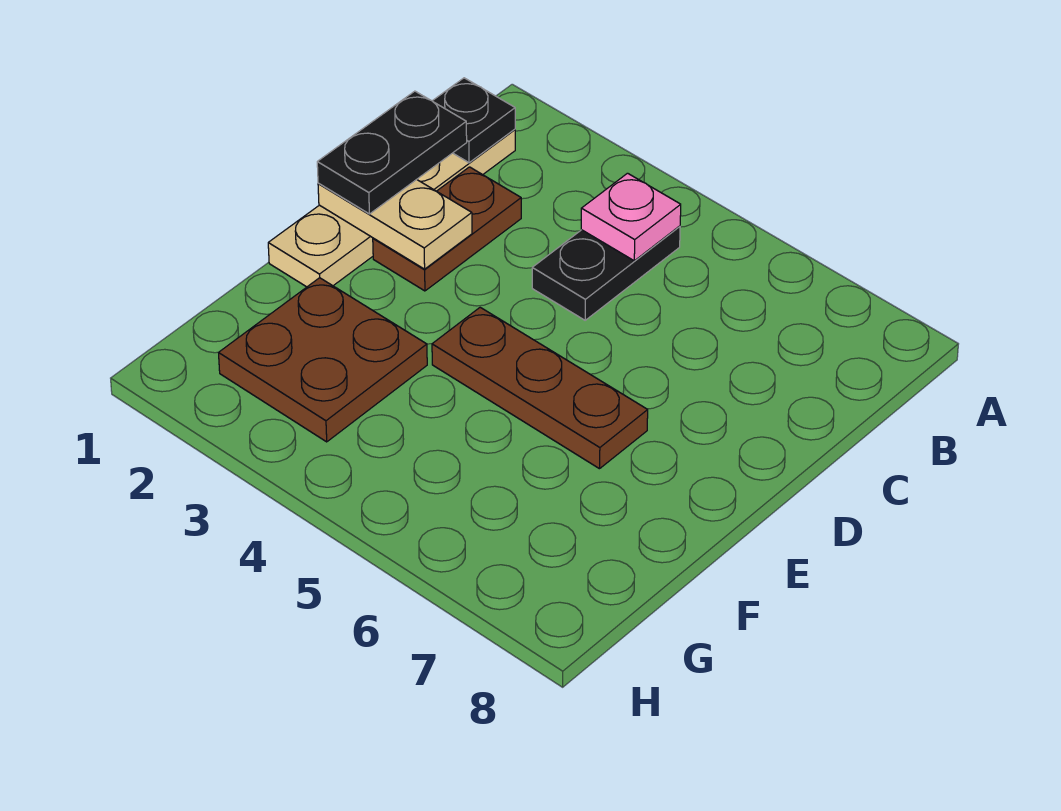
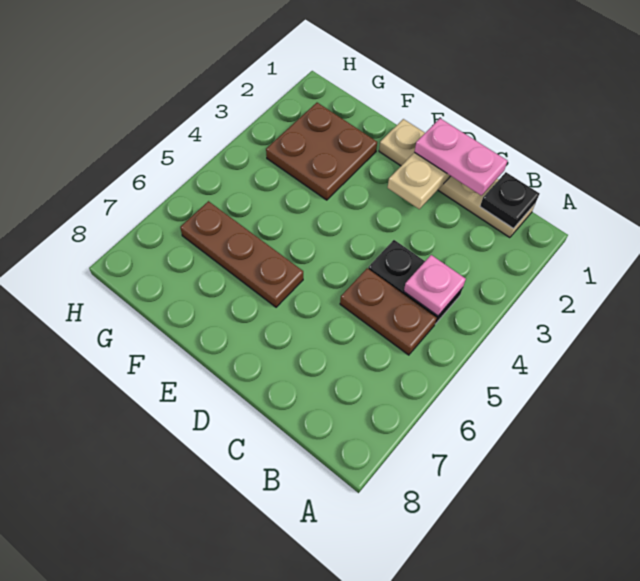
black 1x2 plate [317,91,467,214] -> pink 1x2 plate [414,118,507,196]
brown 1x2 plate [373,167,521,291] -> brown 1x2 plate moved to [340,268,436,355]
brown 1x3 plate [432,307,648,469] -> brown 1x3 plate turned to [180,201,303,307]

